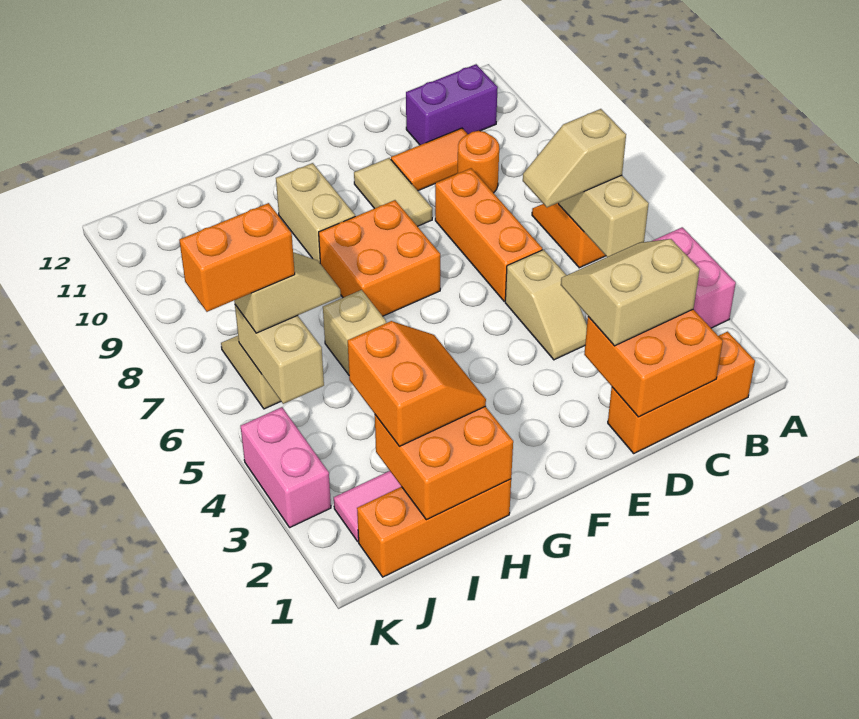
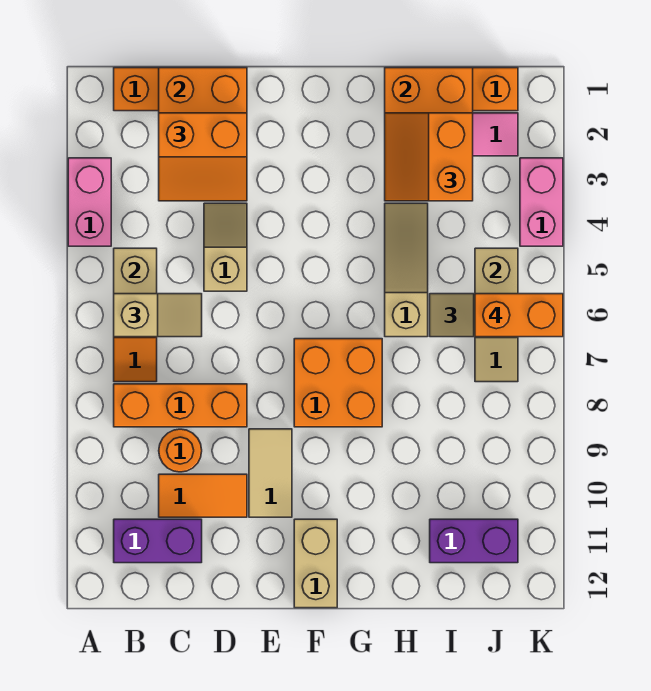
tan 2x2 slope [561,239,700,346] -> orange 2x2 slope [159,113,247,201]
orange 1x3 brick [435,168,542,301] -> orange 1x3 brick turned to [114,384,247,427]
tan 1x2 brick [276,163,355,263] -> tan 1x2 brick moved to [294,519,337,608]
none -> purple 1x2 brick [430,519,518,563]

